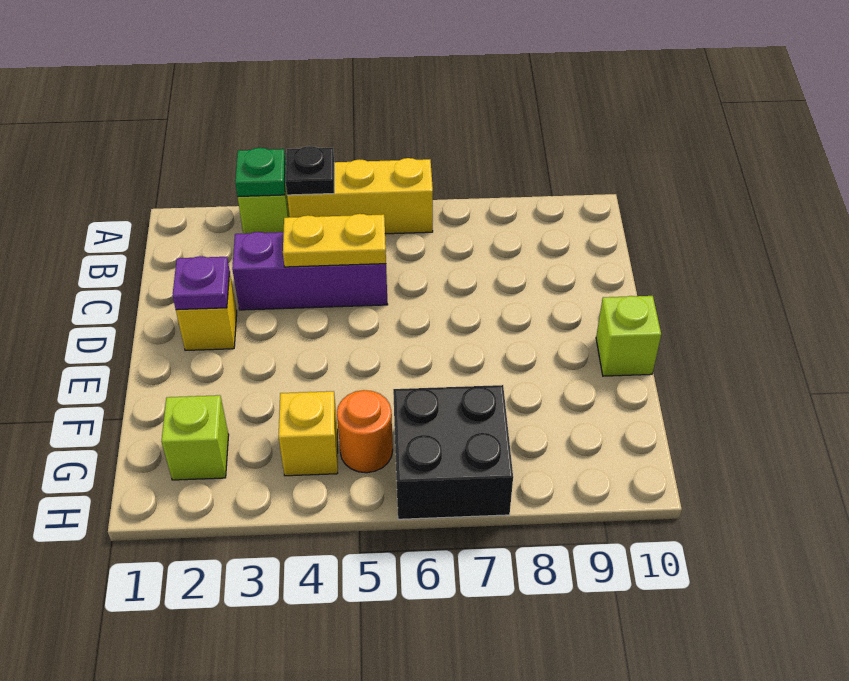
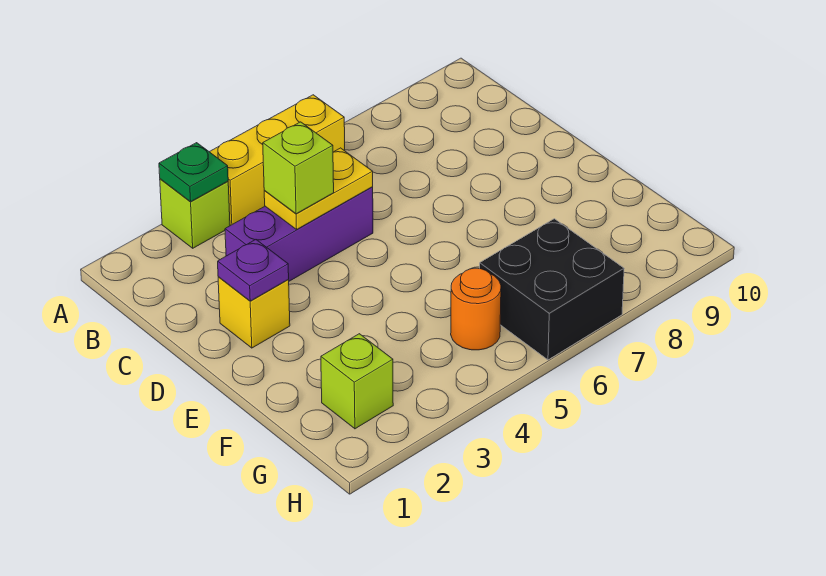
black 1x1 plate [285,146,334,195] -> none
lime 1x1 brick [596,296,661,376] -> lime 1x1 brick moved to [263,122,334,214]
yellow 1x1 brick [279,391,338,476] -> none

